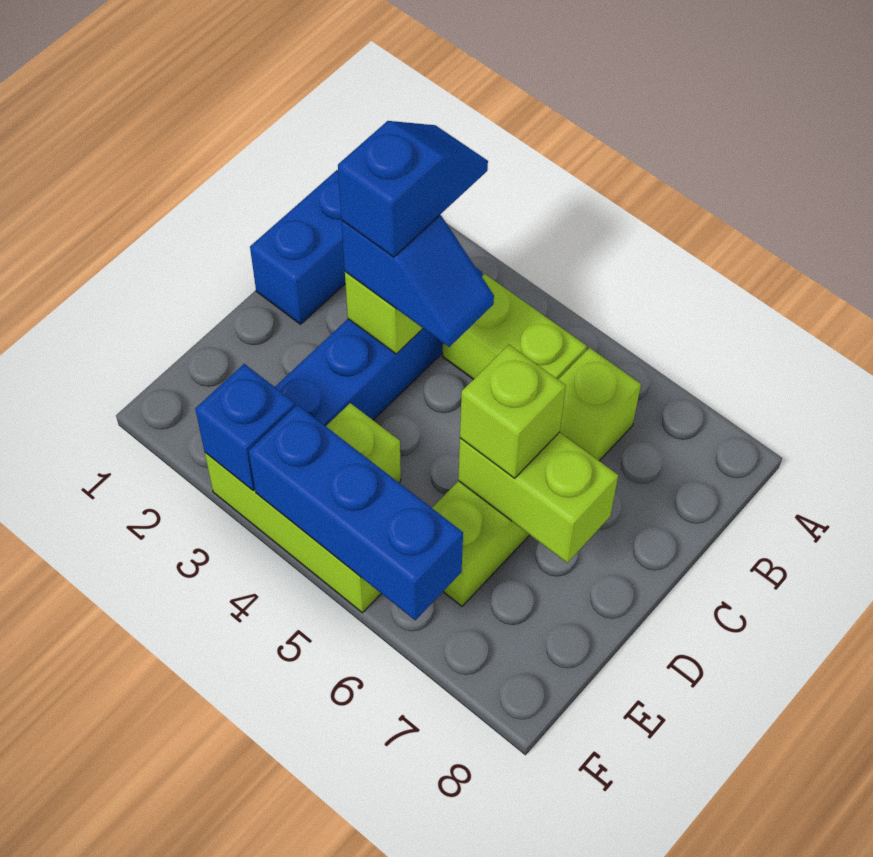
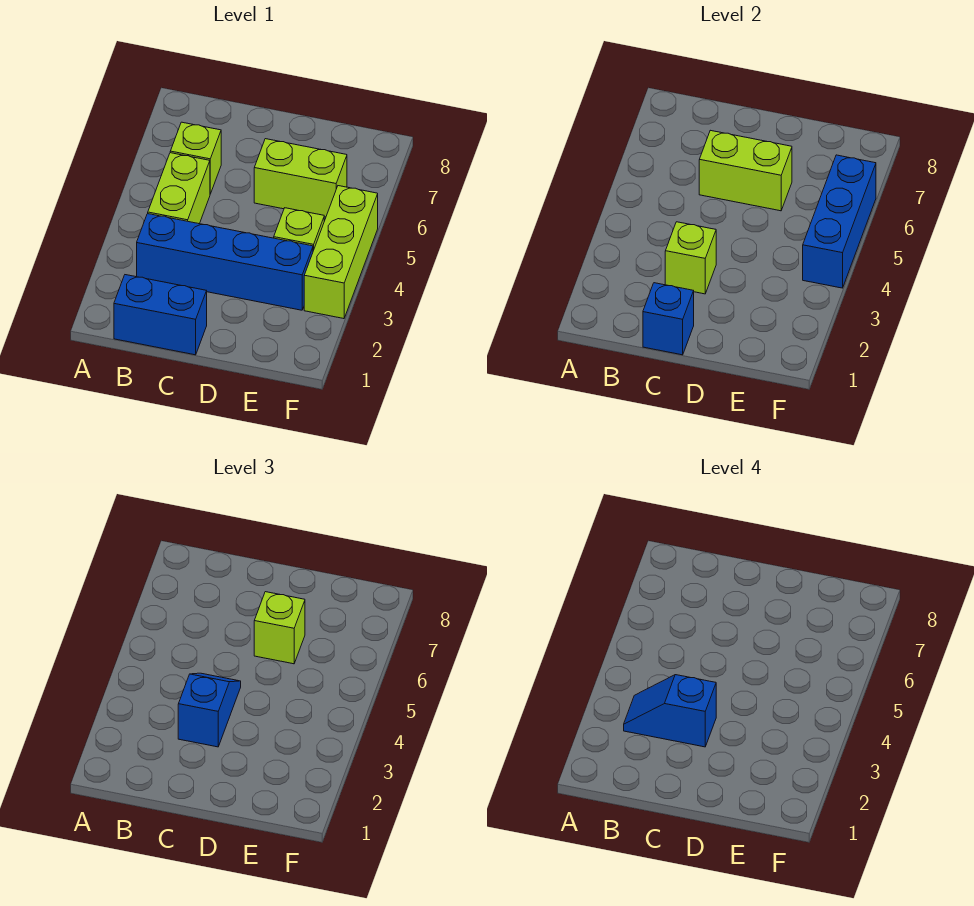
lime 1x2 brick [458,432,618,563] -> lime 1x2 brick turned to [699,130,792,211]
blue 1x1 brick [195,364,295,491] -> blue 1x1 brick moved to [643,283,694,355]

